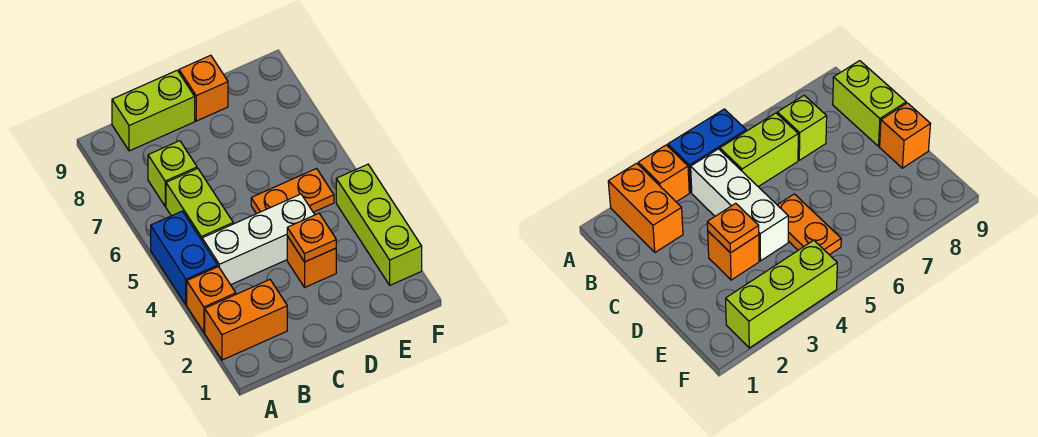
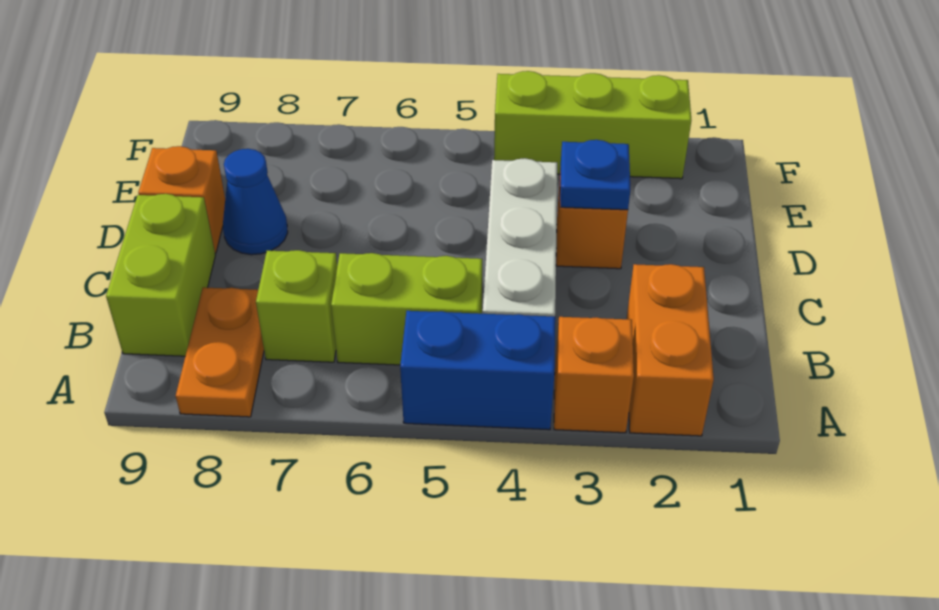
orange 1x1 plate [287,213,336,262] -> blue 1x1 plate [560,140,630,210]
orange 1x2 plate [251,169,334,214] -> orange 1x2 plate moved to [176,287,264,417]
none -> blue 1x1 cone [223,149,288,255]

